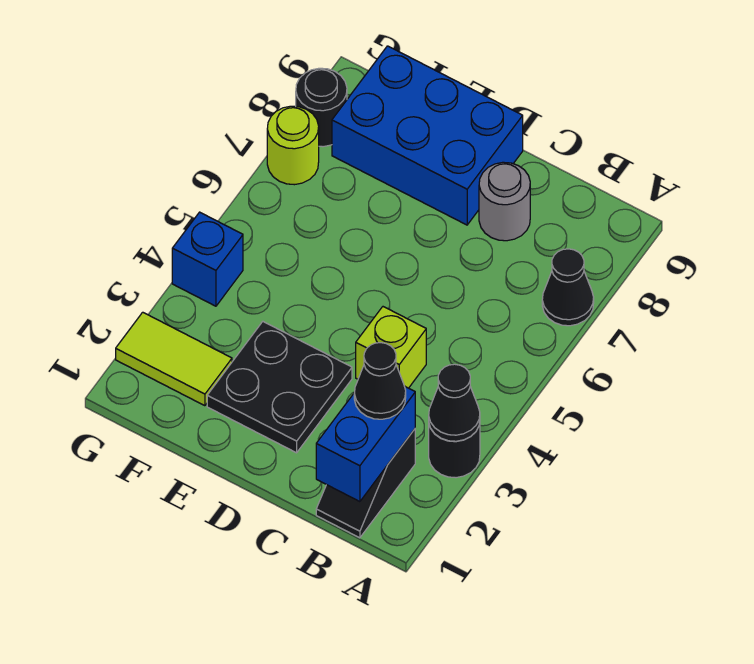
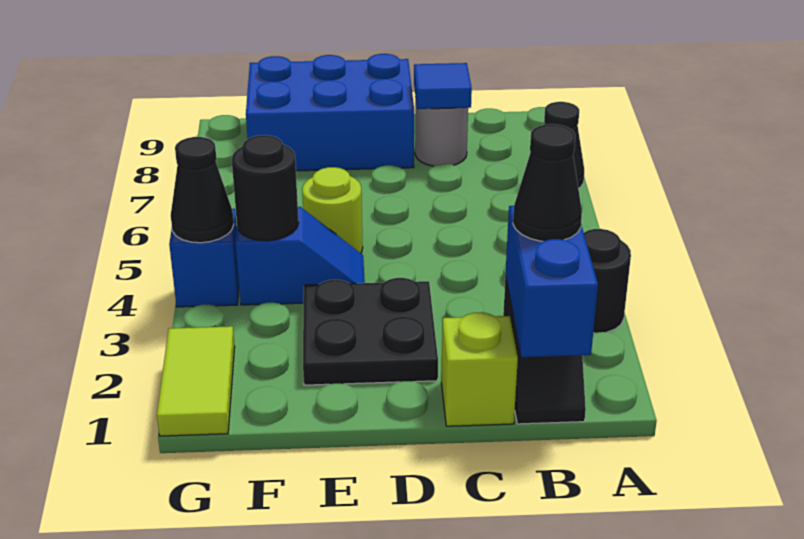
black 1x1 cone [429,364,480,441] -> black 1x1 cone moved to [171,137,234,243]
lime 1x1 brick [356,307,426,388] -> lime 1x1 brick moved to [441,312,518,426]
none -> blue 1x1 tile [414,63,472,109]
none -> blue 1x2 slope [236,207,365,305]
lime 1x2 tile [116,312,232,406] -> lime 1x2 tile turned to [157,326,235,436]
lime 1x1 round brick [267,106,319,185] -> lime 1x1 round brick moved to [302,167,363,253]
black 1x1 round brick [296,68,347,147] -> black 1x1 round brick moved to [232,135,299,241]

